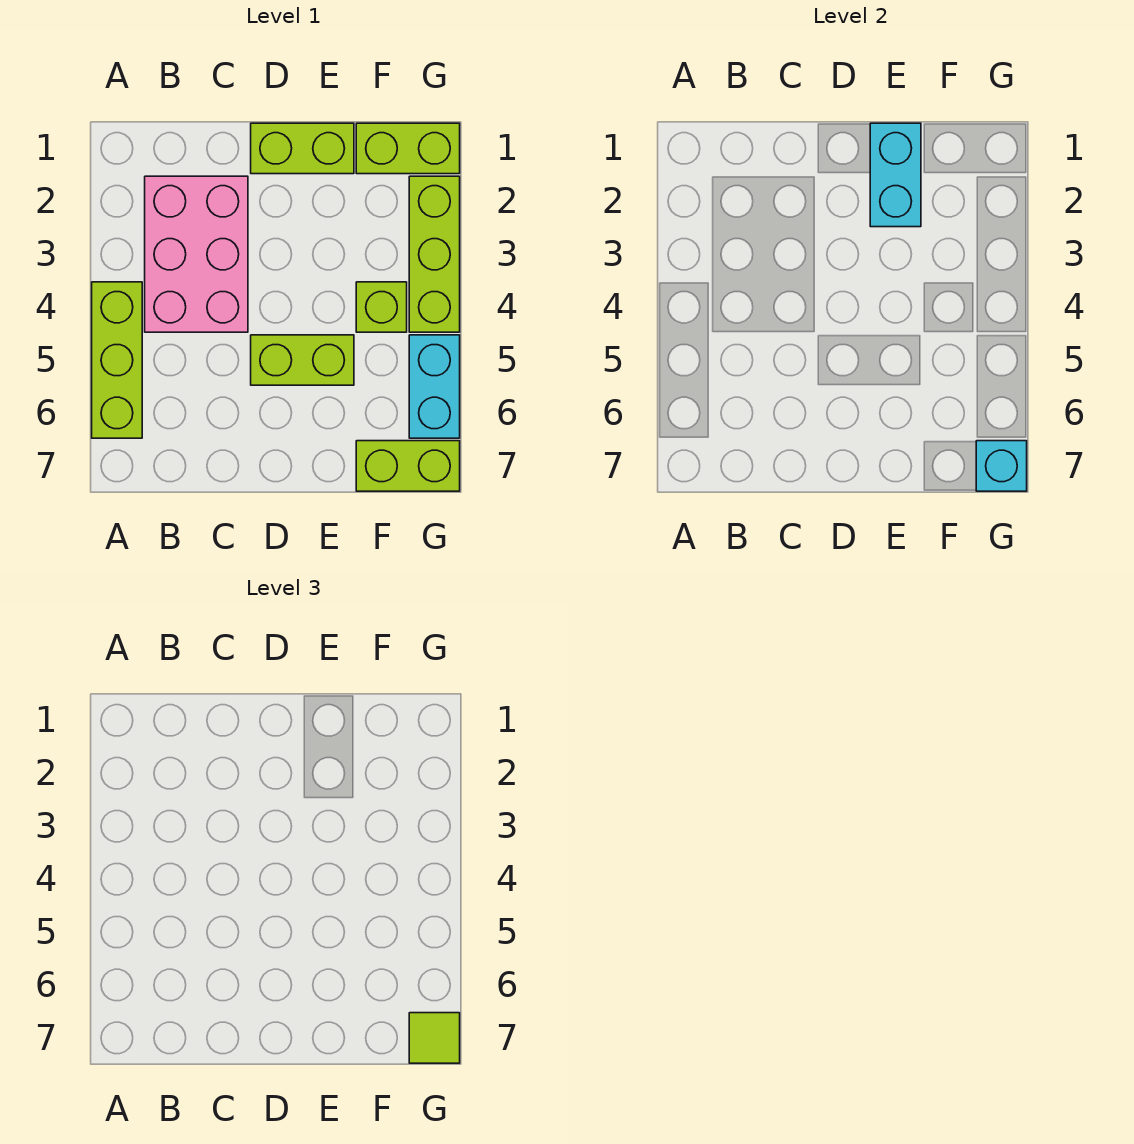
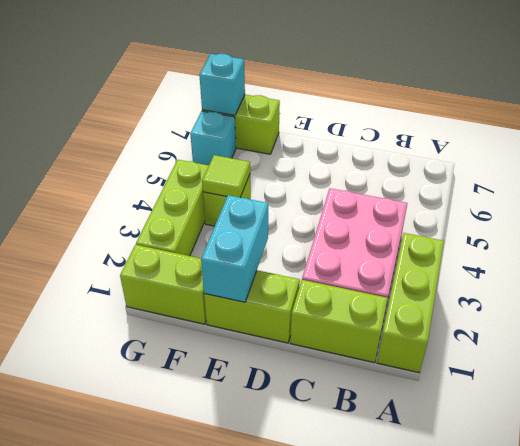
lime 1x3 brick [92,282,142,438] -> lime 1x3 brick moved to [377,233,444,373]
lime 1x2 brick [251,335,354,385] -> lime 1x2 brick moved to [290,280,388,363]
cyan 1x2 brick [409,335,460,438] -> cyan 1x1 brick [190,111,236,165]
lime 1x1 tile [409,1013,460,1063] -> lime 1x1 tile moved to [202,155,250,197]

